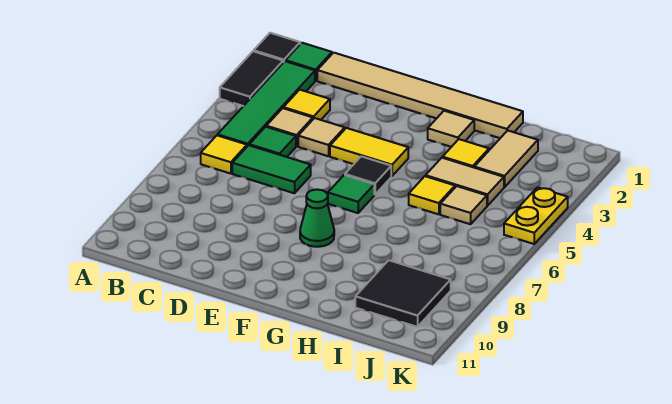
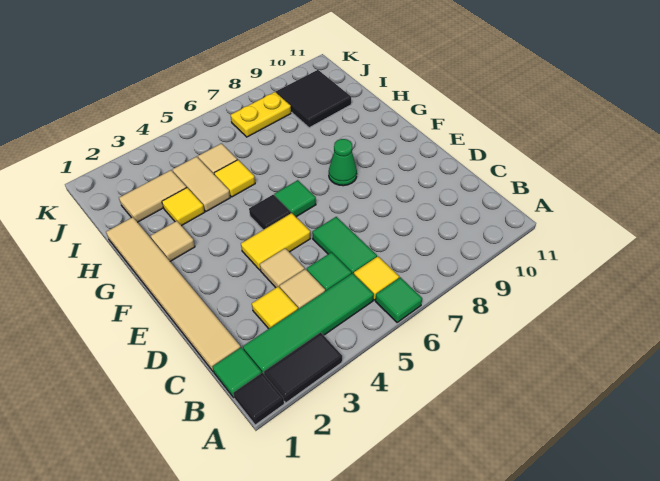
none -> green 1x1 tile [375,277,422,323]
yellow 1x2 tile [330,128,408,176] -> yellow 1x2 tile turned to [241,213,311,270]
yellow 1x2 plate [504,187,568,244] -> yellow 1x2 plate moved to [231,92,291,137]

